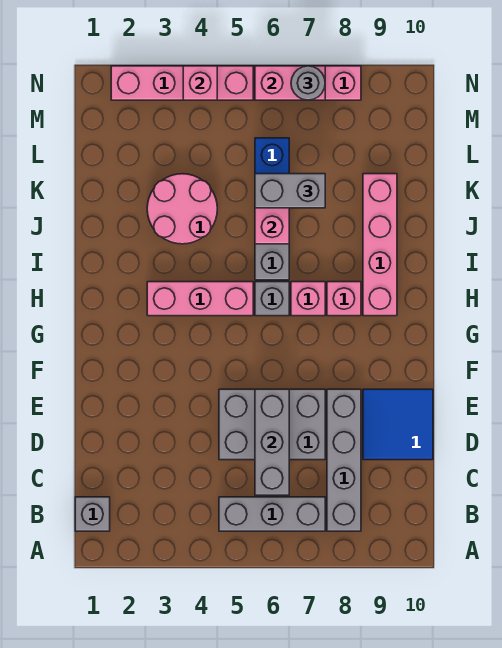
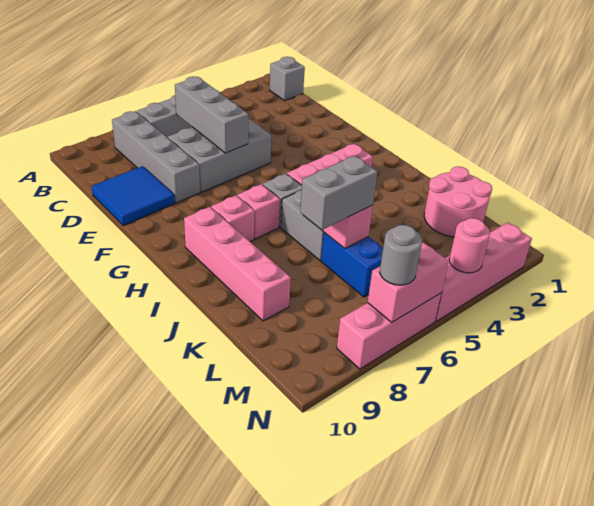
pink 2x2 round brick [147,174,217,244] -> pink 2x2 round brick moved to [424,166,492,237]
pink 1x1 brick [183,66,217,100] -> pink 1x1 round brick [449,218,490,273]

